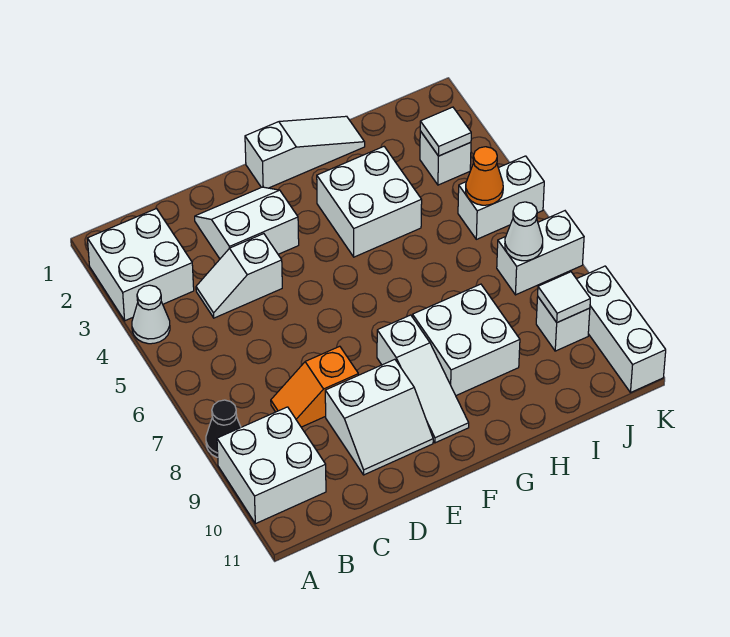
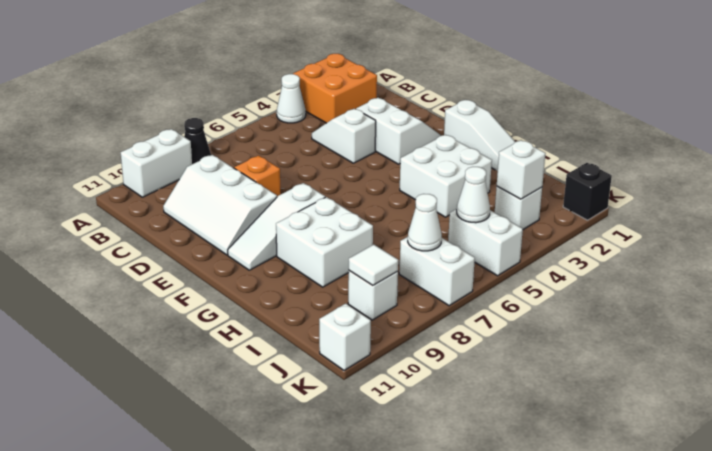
white 2x2 brick [87,209,194,321] -> orange 2x2 brick [293,54,377,123]
white 2x2 brick [217,407,326,524] -> white 1x2 brick [121,129,192,197]
white 2x2 slope [325,359,433,475] -> white 2x3 slope [163,155,277,255]
white 1x1 tile [420,107,471,156] -> white 1x1 brick [497,140,546,199]
orange 1x1 cone [466,147,503,205] -> white 1x1 cone [457,167,490,223]
none -> black 1x1 brick [563,163,612,220]
white 1x3 brick [577,266,666,392] -> white 1x1 brick [319,304,371,370]

